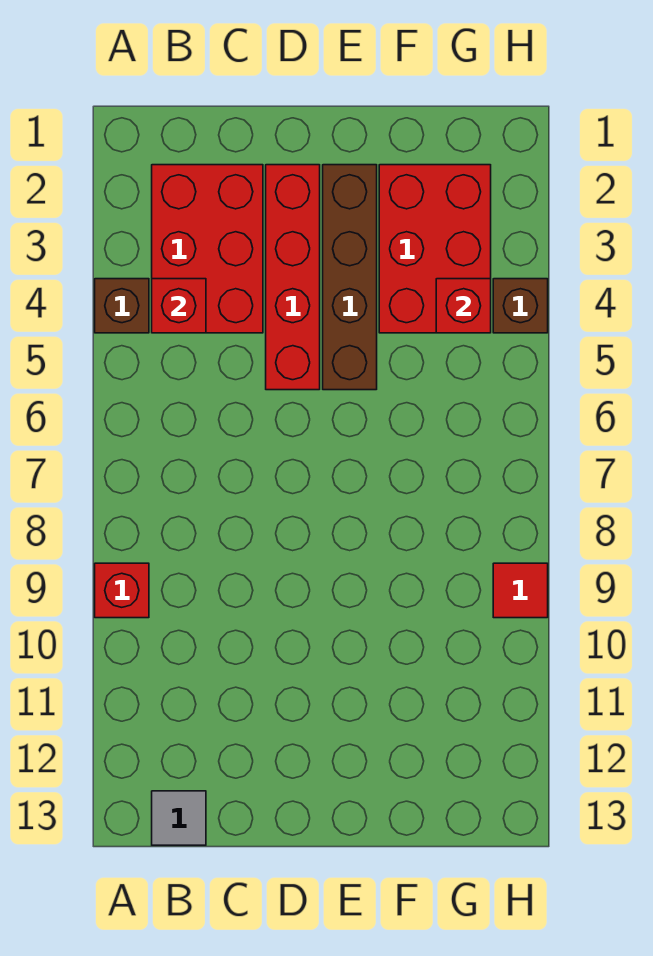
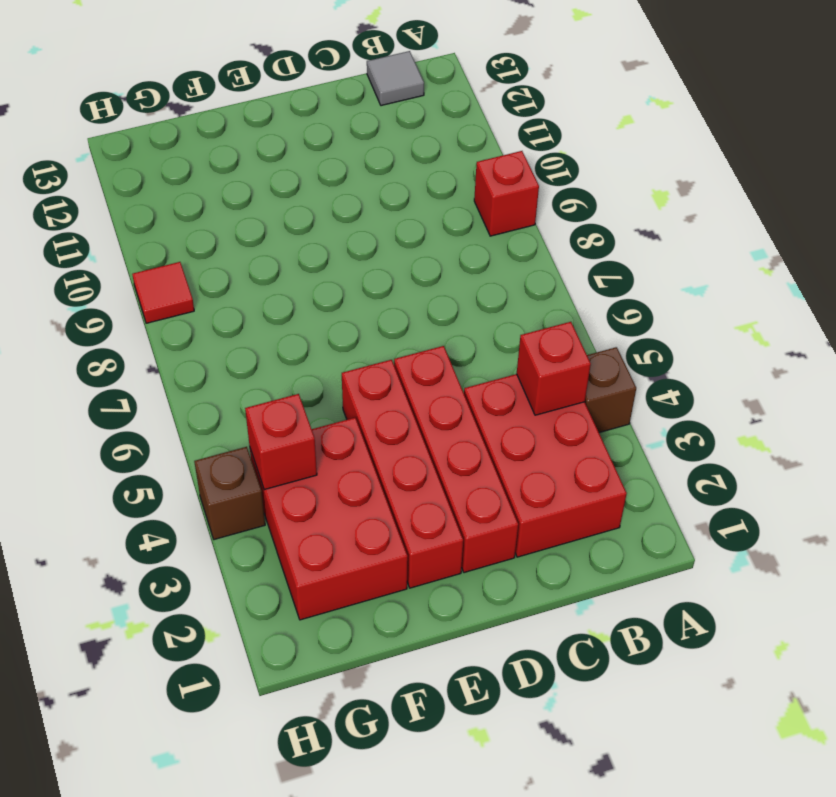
brown 1x4 brick [323,165,377,390] -> red 1x4 brick [342,360,463,588]

